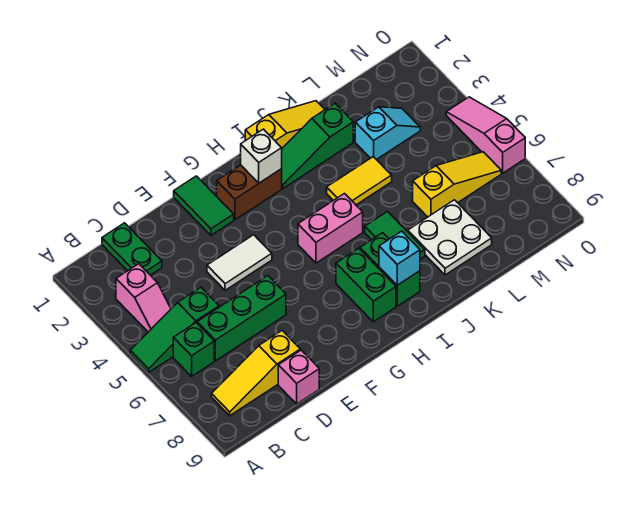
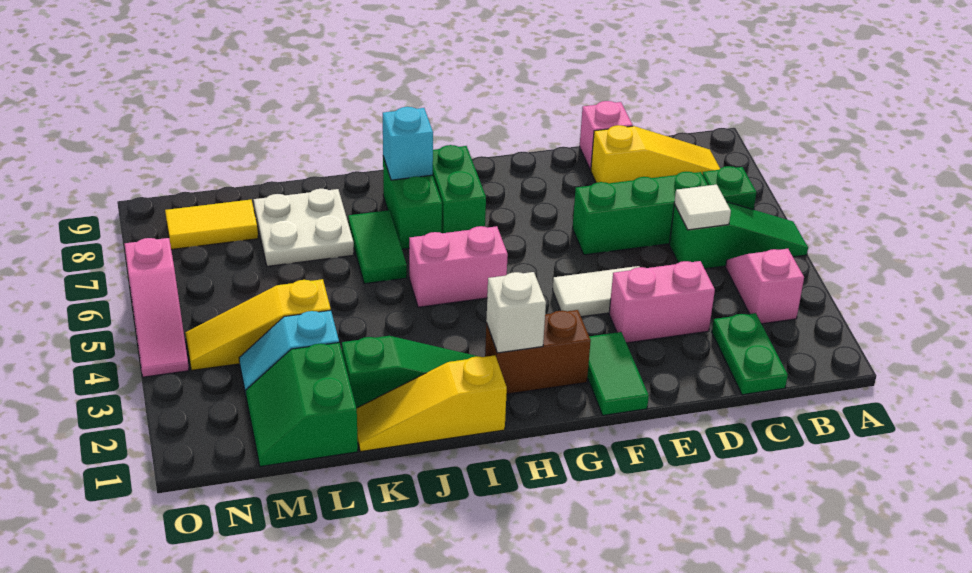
none -> white 1x1 tile [674,185,731,230]
none -> pink 1x2 brick [609,261,715,343]
yellow 1x2 tile [327,157,392,205] -> yellow 1x2 tile moved to [165,200,258,250]
none -> green 2x2 slope [246,343,358,466]
yellow 1x3 slope [413,152,501,217] -> yellow 1x3 slope moved to [185,279,331,370]

